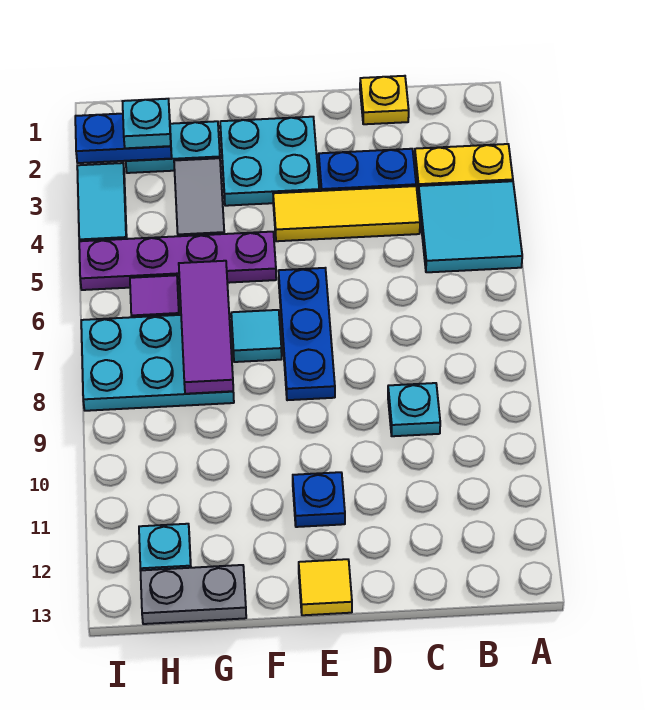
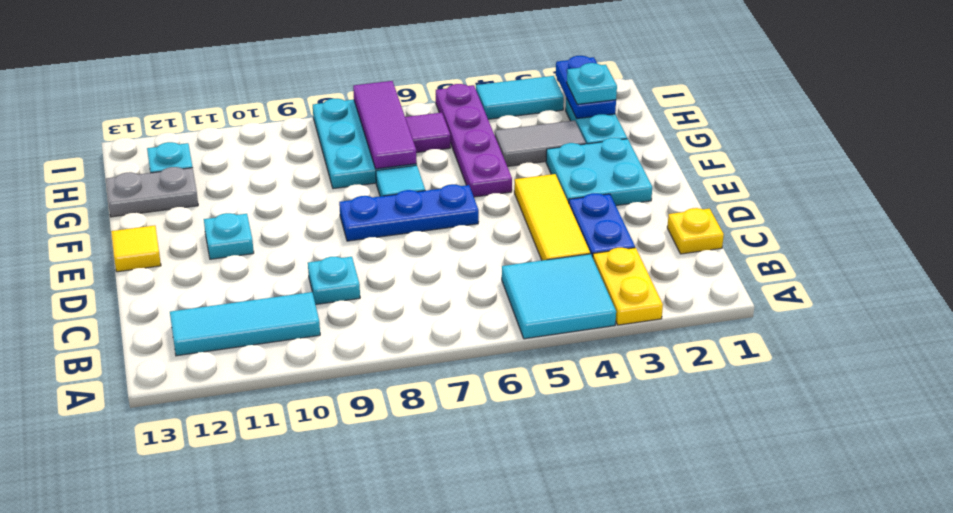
none -> cyan 1x3 tile [170,292,320,356]
blue 1x1 plate [293,472,345,527] -> cyan 1x1 plate [204,213,254,259]
purple 1x3 tile [179,261,233,394] -> purple 1x3 tile turned to [353,81,417,169]
grey 1x2 plate [140,565,246,624] -> grey 1x2 plate turned to [106,167,198,217]

